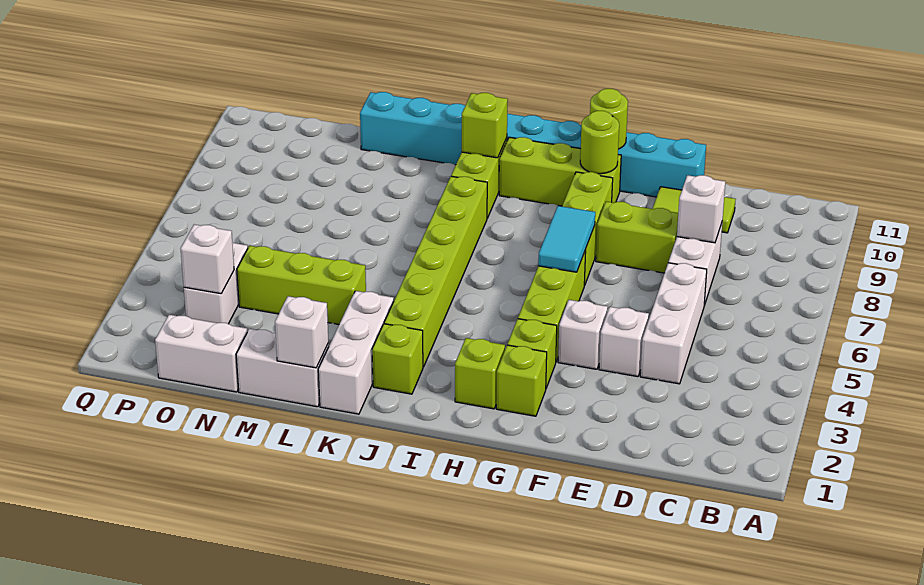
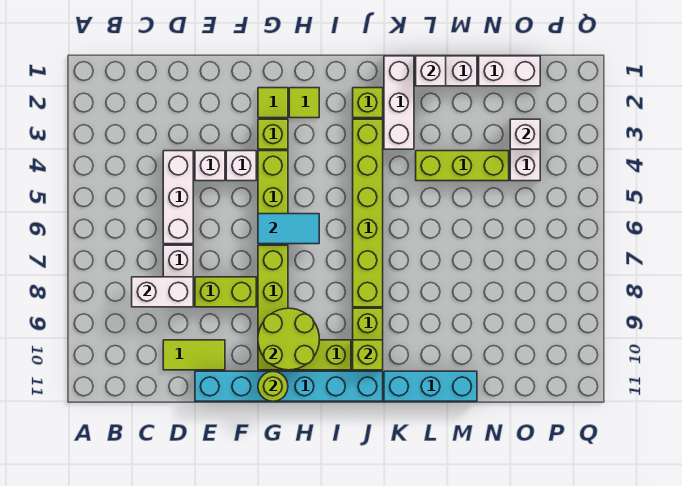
white 1x1 brick [677,175,725,243] -> white 1x2 brick [132,277,193,307]
lime 1x1 brick [496,345,547,416] -> lime 1x1 tile [258,88,288,118]
cyan 1x2 tile [538,206,595,272] -> cyan 1x2 tile turned to [258,214,319,244]
lime 1x1 round brick [580,111,619,174] -> lime 2x2 round brick [258,308,319,370]
lime 1x1 brick [455,338,505,409] -> lime 1x1 tile [289,88,319,118]

